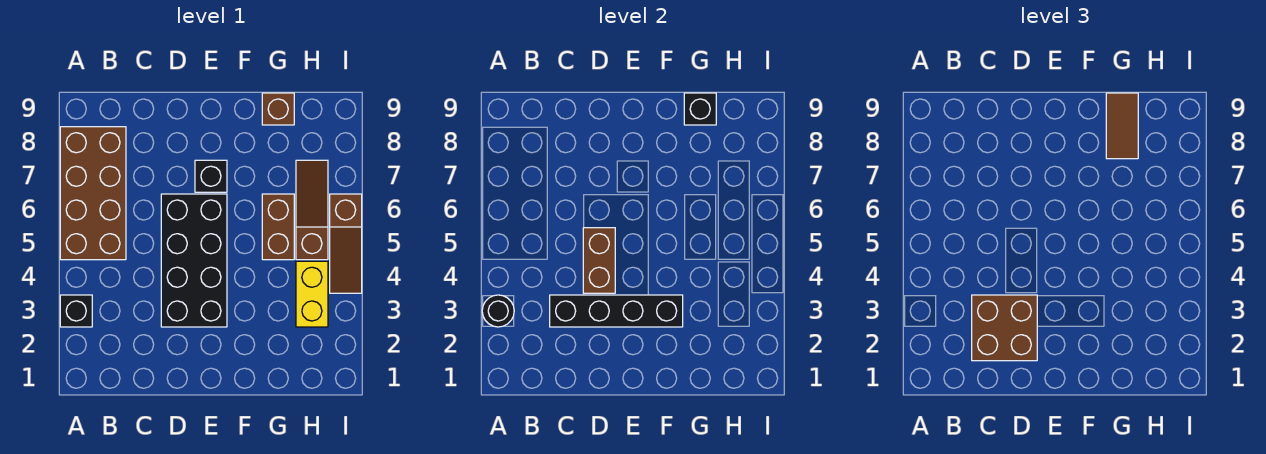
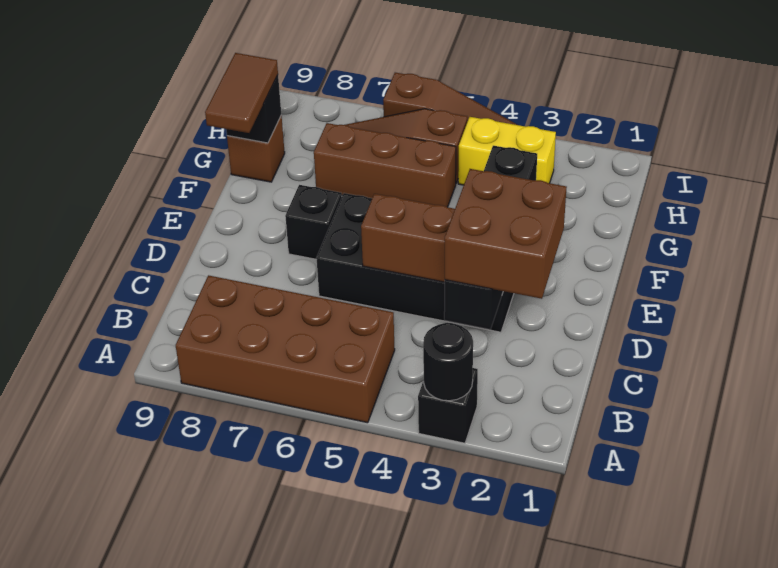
brown 1x2 brick [262,194,294,260] -> brown 1x3 brick [314,123,456,207]
brown 1x2 tile [1106,93,1138,159] -> brown 1x2 tile turned to [205,53,278,133]

